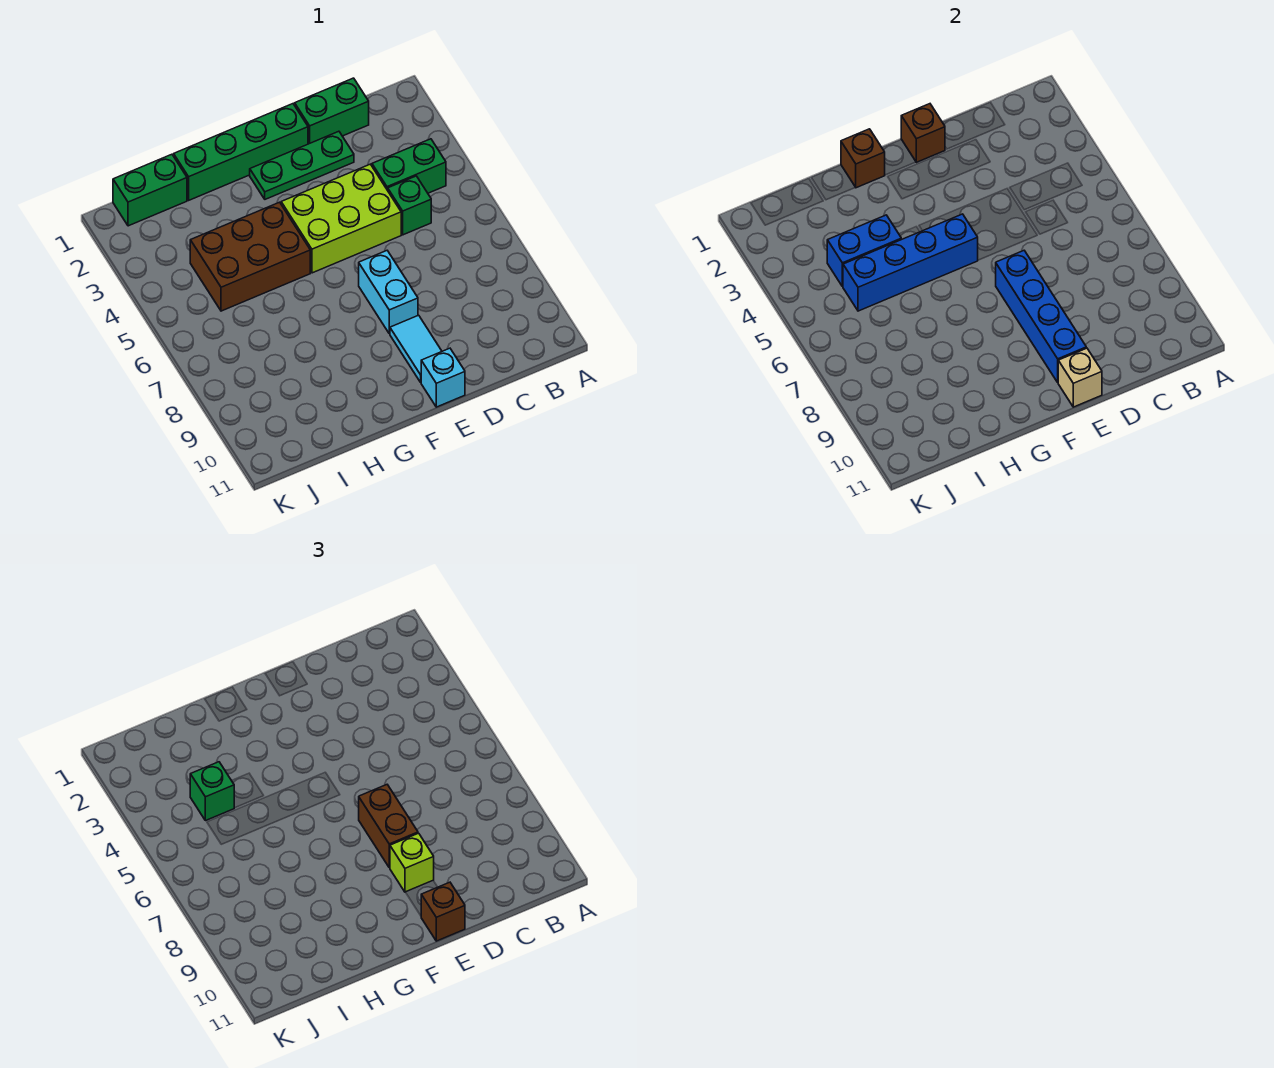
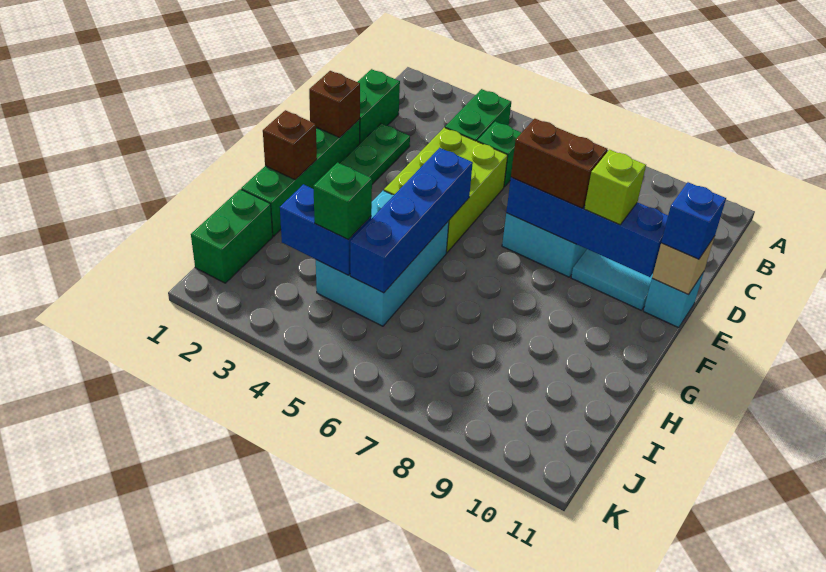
brown 1x1 brick [421,882,465,941] -> blue 1x1 brick [661,182,726,259]
brown 2x3 brick [190,202,310,311] -> cyan 2x3 brick [316,191,449,326]
blue 1x2 brick [827,215,901,287] -> blue 1x2 brick turned to [280,184,371,275]

